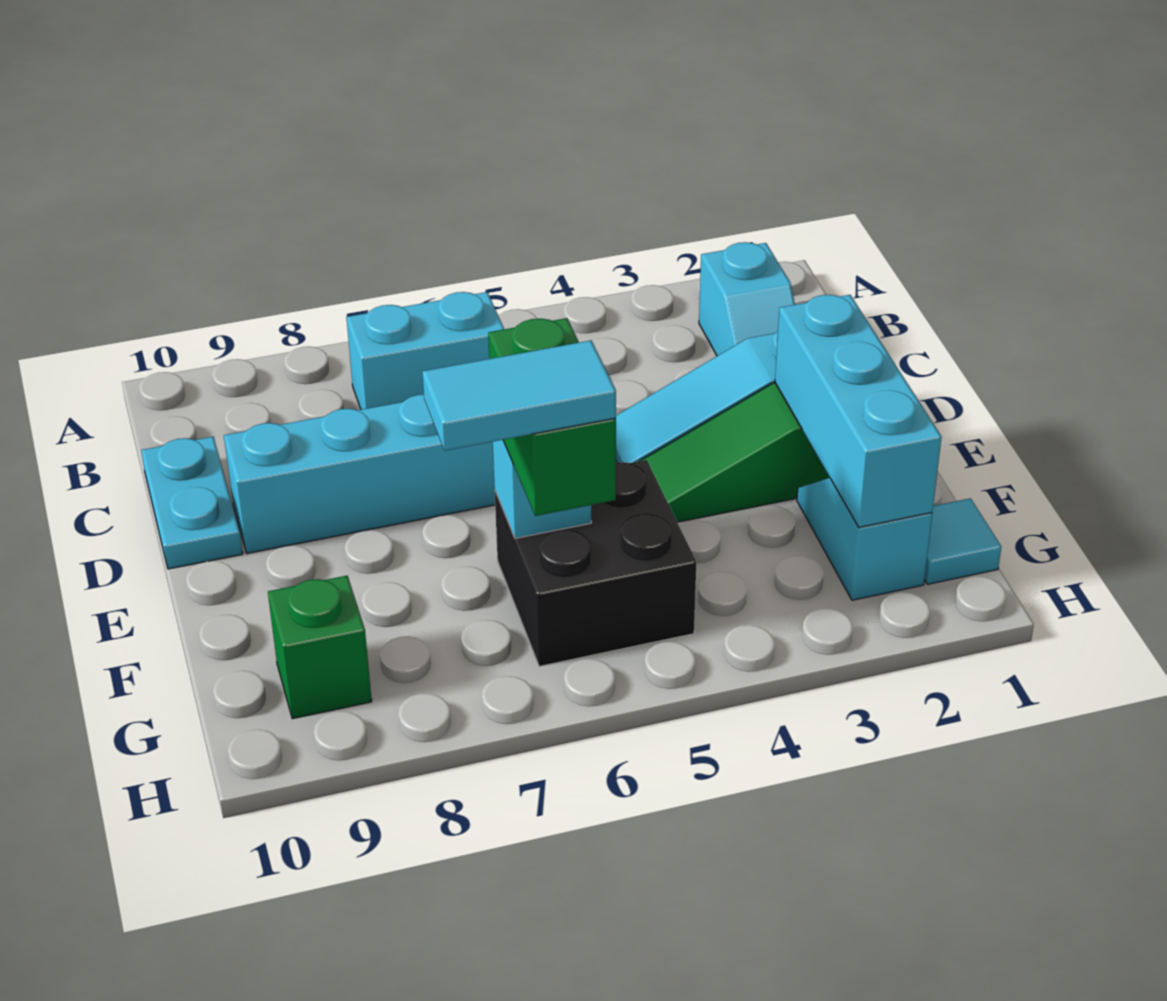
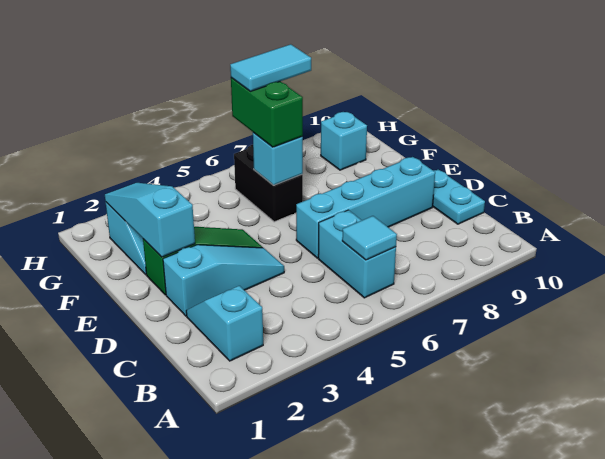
cyan 1x2 brick [346,292,504,410] -> cyan 1x2 brick turned to [318,210,396,298]
cyan 1x3 brick [775,295,942,528] -> cyan 1x3 slope [105,183,195,257]
black 2x2 brick [495,460,696,666] -> black 1x2 brick [234,145,303,222]
cyan 1x1 tile [924,498,1001,584] -> cyan 1x1 tile moved to [342,216,397,260]
green 1x1 brick [268,576,372,719] -> cyan 1x1 brick [321,112,367,170]

